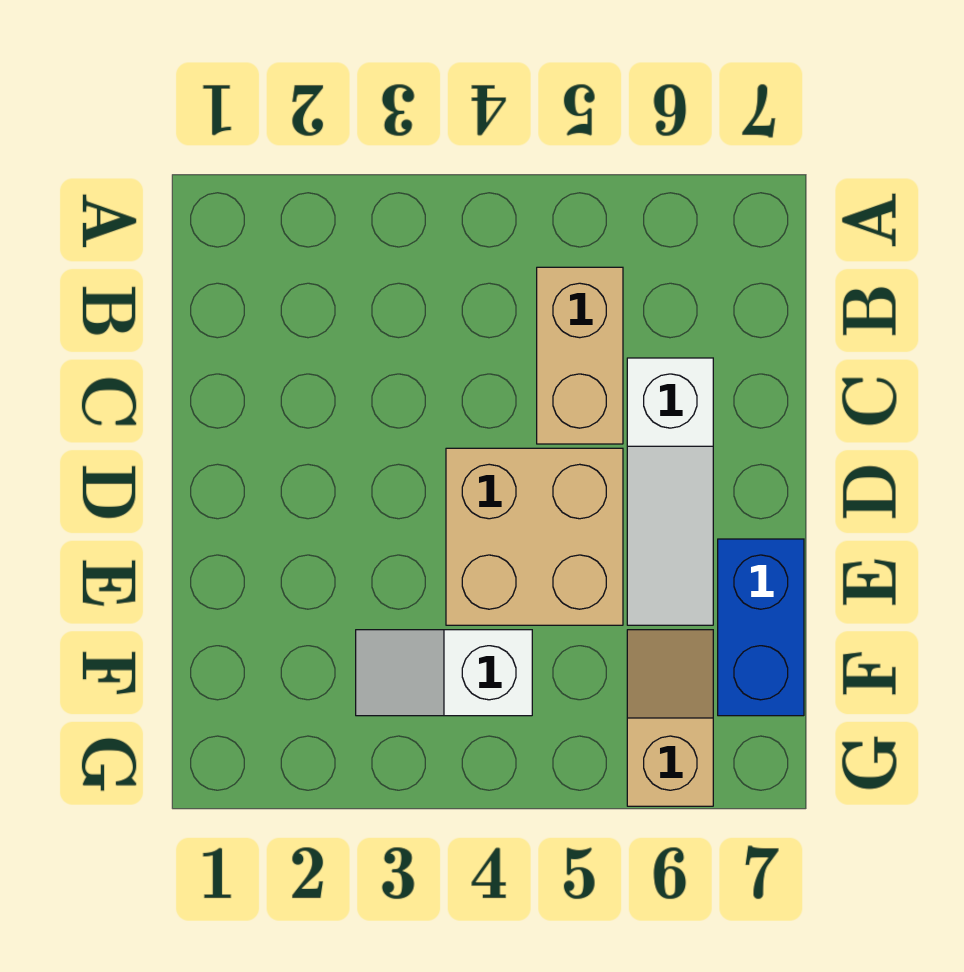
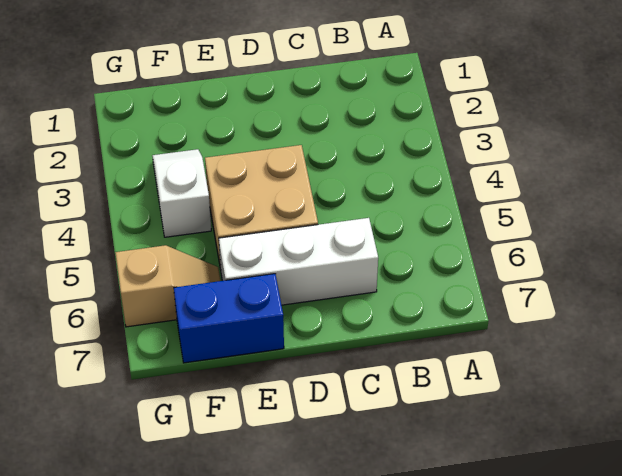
tan 1x2 brick [537,267,623,444] -> none
white 1x3 slope [627,358,713,625] -> white 1x3 brick [219,218,378,305]

